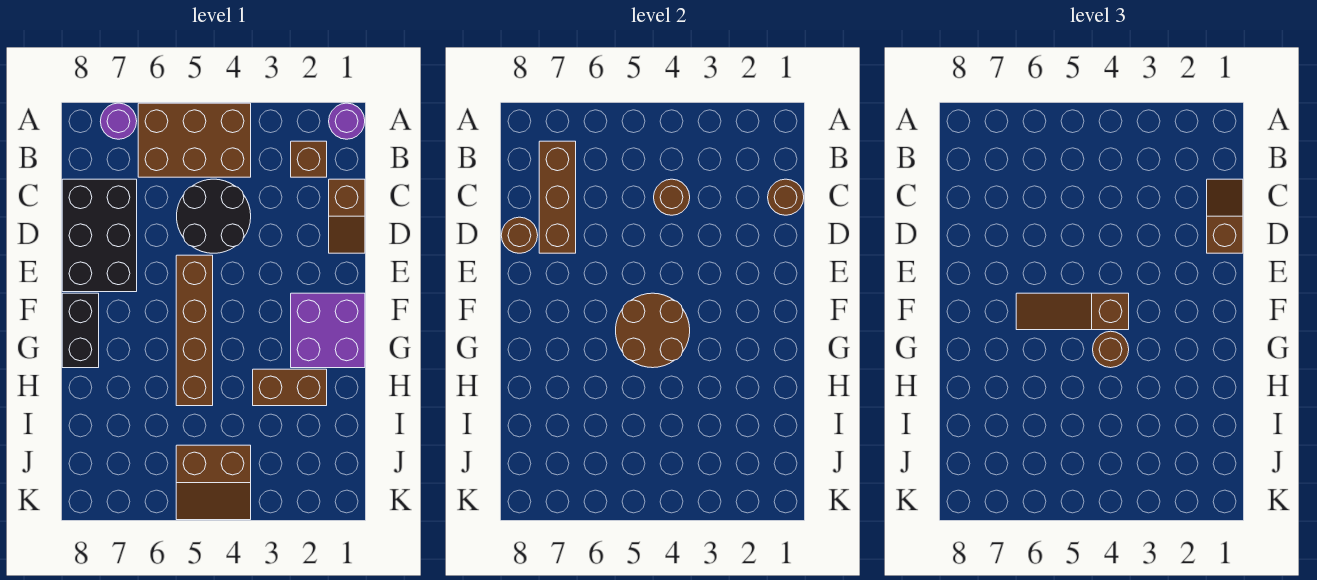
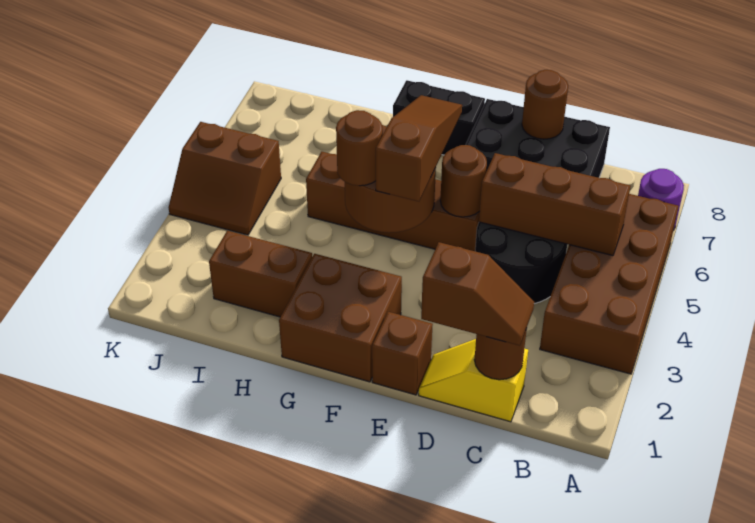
purple 1x1 round brick [329,103,365,139] -> none
brown 2x3 brick [138,103,251,177] -> brown 2x4 brick [540,194,679,374]
brown 1x1 brick [291,141,327,177] -> brown 1x1 brick moved to [372,312,433,395]
brown 1x3 brick [539,141,576,253] -> brown 1x3 brick moved to [479,153,630,256]
brown 1x2 slope [329,179,365,253] -> yellow 1x2 slope [419,339,528,422]
brown 1x1 round brick [654,179,690,215] -> brown 1x1 round brick moved to [440,145,487,217]
purple 2x2 brick [291,293,365,368] -> brown 2x2 brick [279,254,402,382]
brown 1x2 brick [253,369,327,406] -> brown 1x2 brick turned to [209,231,312,317]
brown 2x2 slope [176,445,251,520] -> brown 2x2 slope turned to [169,122,281,235]

